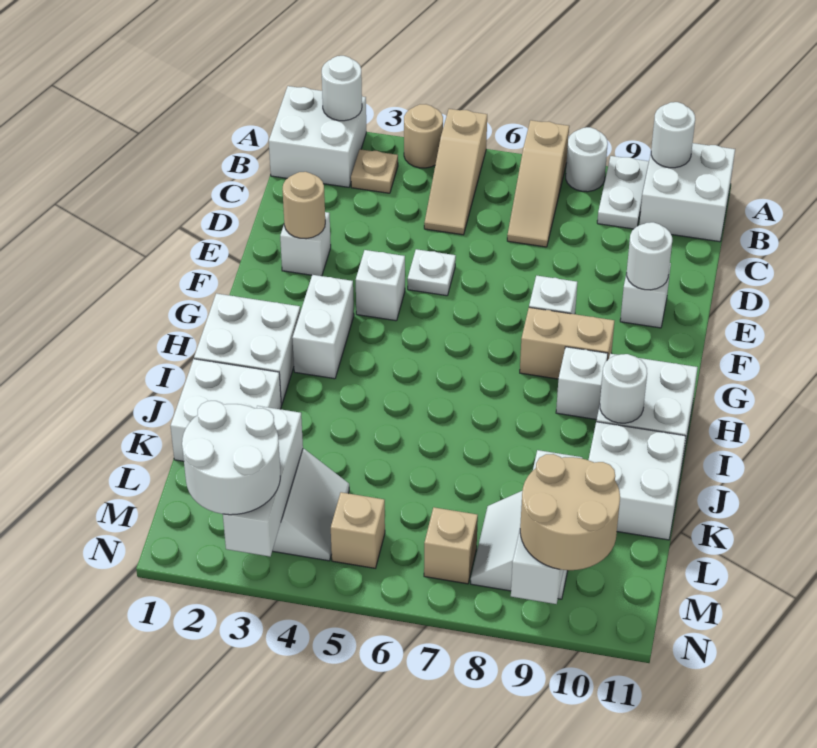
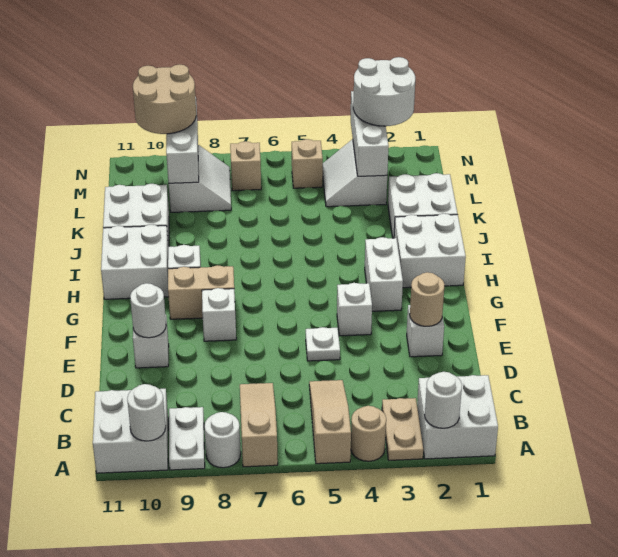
tan 1x1 plate [351,149,398,193] -> tan 1x2 plate [382,398,423,460]
white 1x1 round brick [600,354,647,423] -> none

